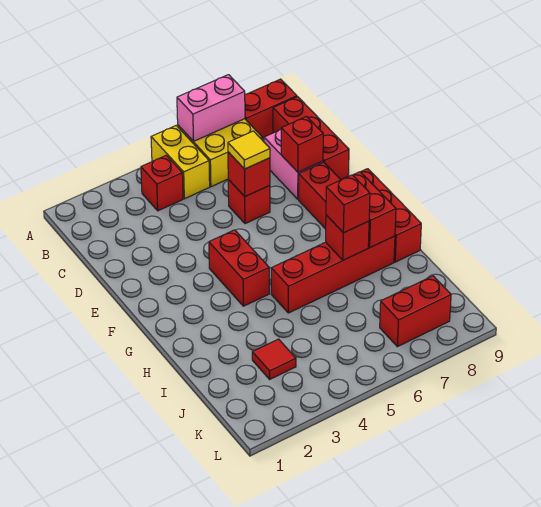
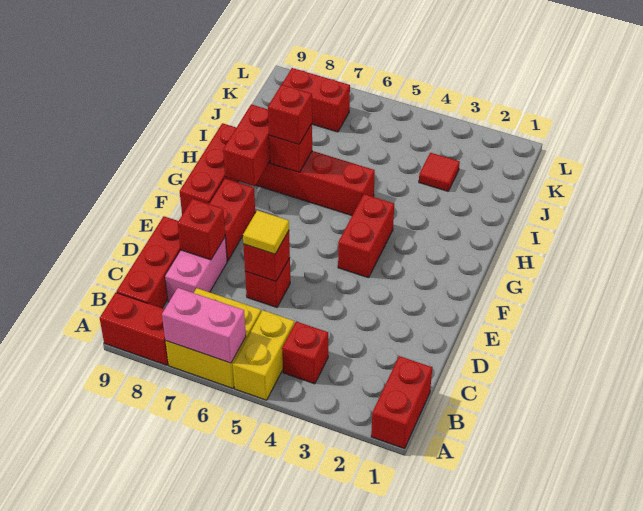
none -> red 1x2 brick [371,356,432,449]

